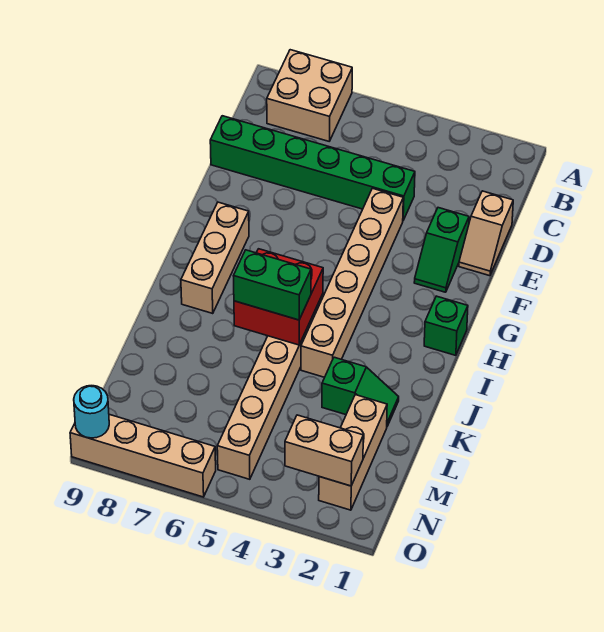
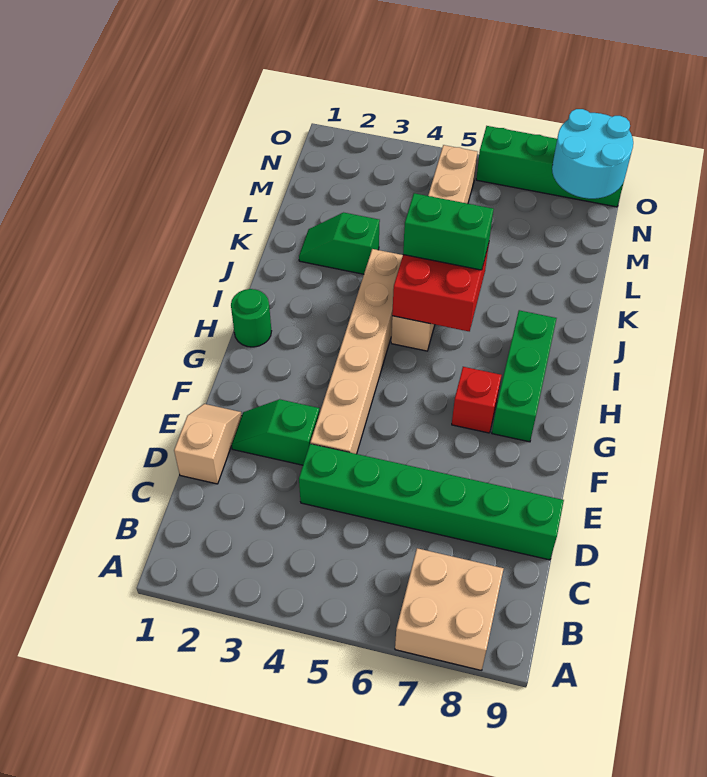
green 1x2 slope [414,208,469,292] -> green 1x2 slope turned to [232,399,319,465]
none -> red 1x1 brick [452,367,502,433]
tan 1x3 brick [181,202,249,313] -> green 1x3 brick [492,310,557,442]
green 1x1 brick [424,296,468,355] -> green 1x1 round brick [231,289,271,347]
tan 1x3 brick [319,395,387,510] -> none
tan 1x2 brick [285,415,363,486] -> none
tan 1x4 brick [70,414,216,497] -> green 1x4 brick [476,126,623,207]
cyan 1x1 round brick [74,386,109,438] -> cyan 2x2 round brick [552,109,633,199]

